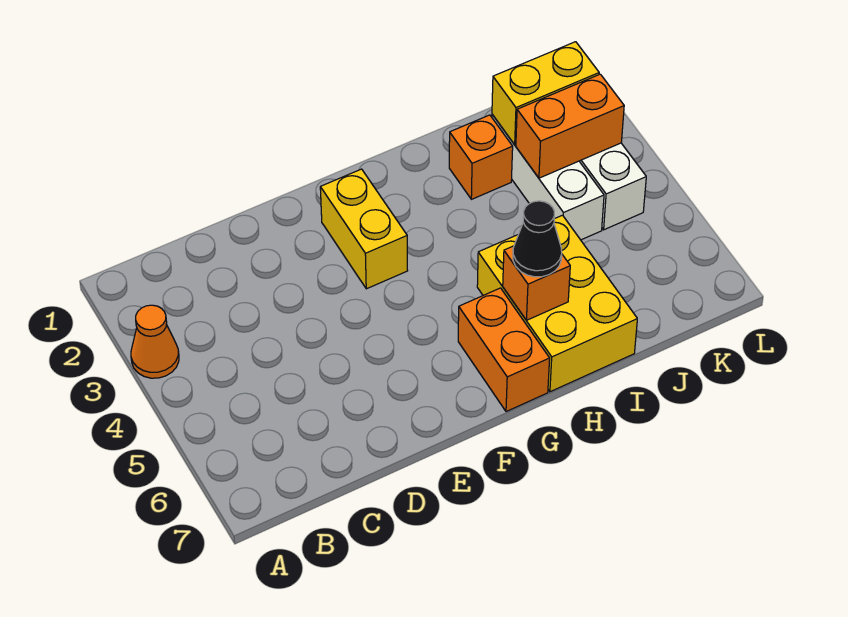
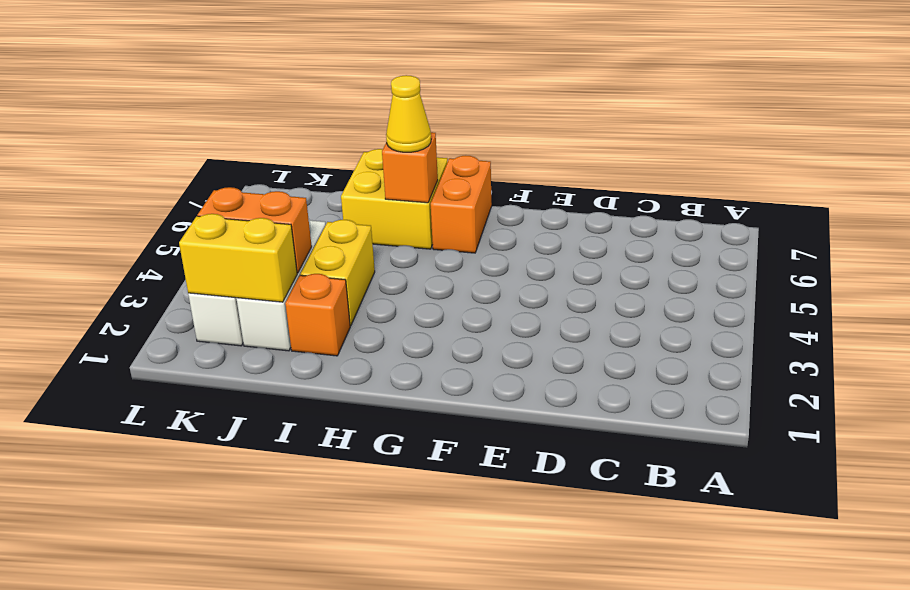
orange 1x1 cone [131,305,179,378] -> none
yellow 1x2 brick [320,169,408,289] -> yellow 1x2 brick moved to [300,220,375,326]
yellow 2x3 brick [477,215,637,392] -> yellow 2x2 brick [341,149,447,249]
black 1x1 cone [513,201,562,277] -> yellow 1x1 cone [386,75,431,152]

